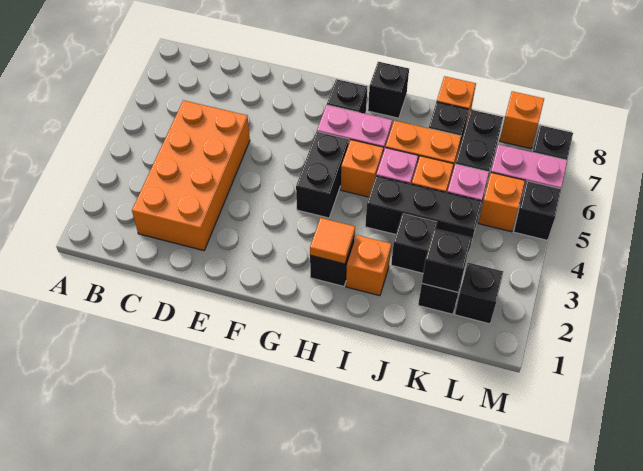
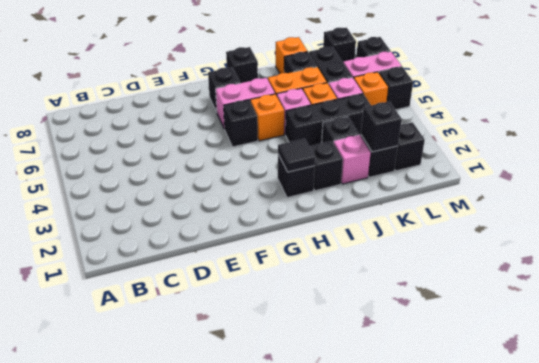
orange 2x4 brick [132,100,250,251] -> none
black 1x2 brick [296,132,349,218] -> black 1x1 brick [224,100,258,147]
orange 1x1 tile [310,218,355,264] -> black 1x1 tile [278,139,315,172]
orange 1x1 brick [346,235,391,296] -> black 1x1 brick [310,141,343,191]
none -> pink 1x1 brick [333,135,371,184]
orange 1x1 brick [500,91,544,149] -> black 1x1 brick [323,28,356,62]

